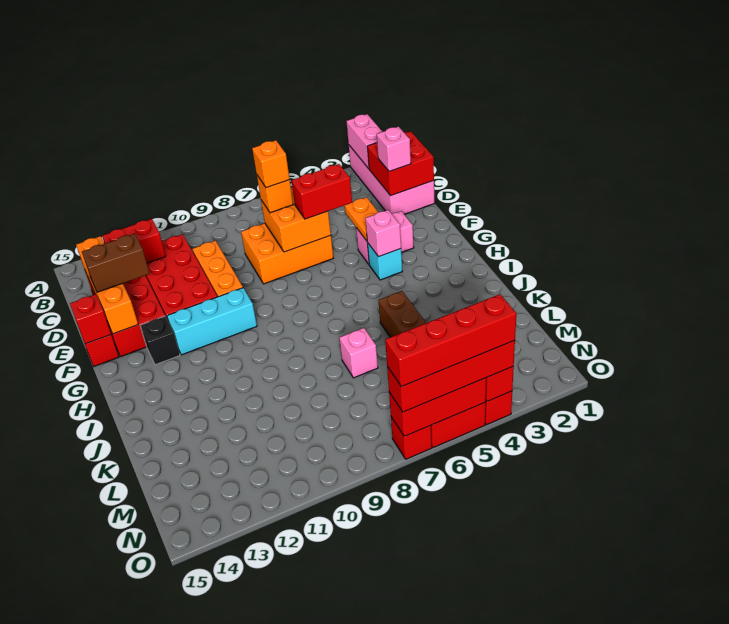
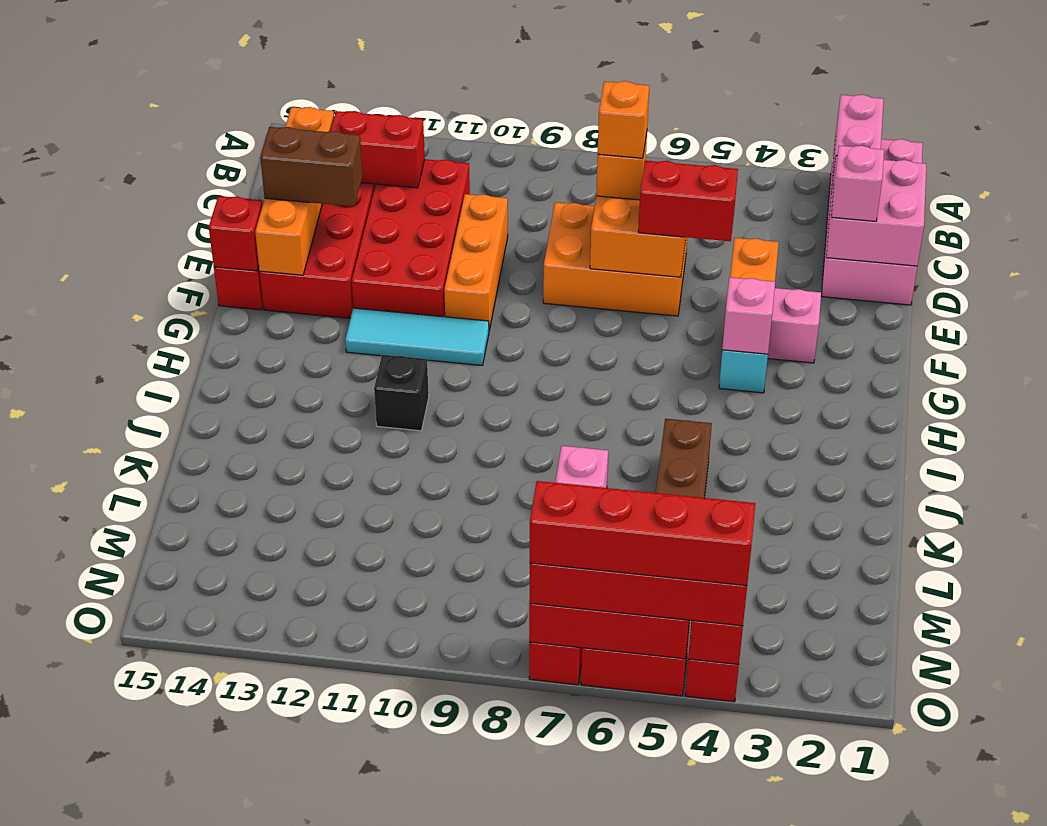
red 2x2 brick [367,131,434,196] -> pink 2x2 brick [826,156,926,266]
cyan 1x3 brick [167,288,257,355] -> cyan 1x3 tile [345,308,489,365]
black 1x1 brick [140,316,180,365] -> black 1x1 brick moved to [374,355,429,431]

